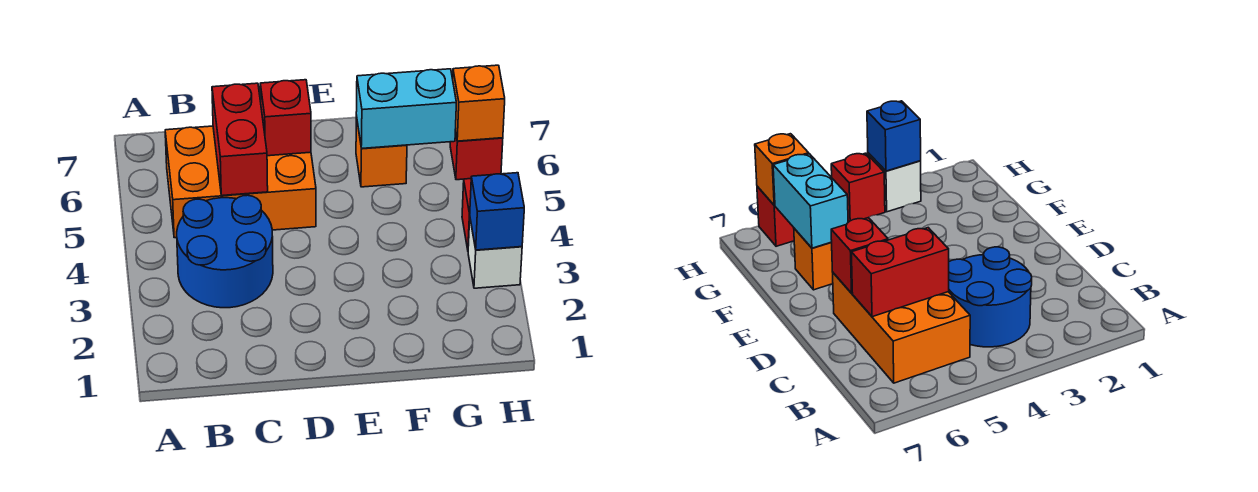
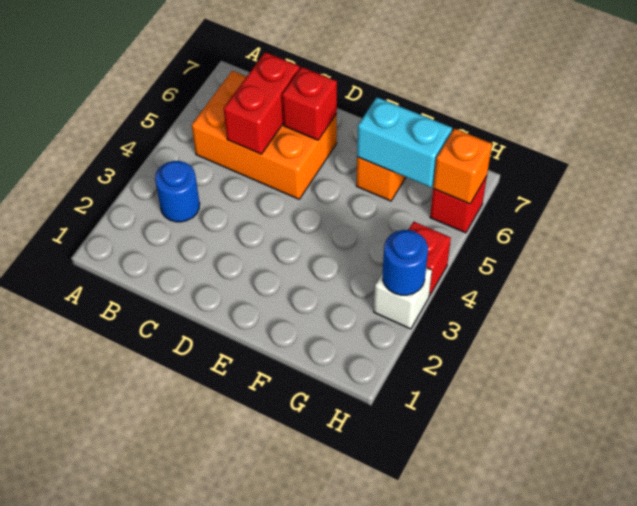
blue 2x2 round brick [177,195,273,308] -> blue 1x1 round brick [155,161,200,222]
blue 1x1 brick [470,173,524,250] -> blue 1x1 round brick [383,230,428,295]

